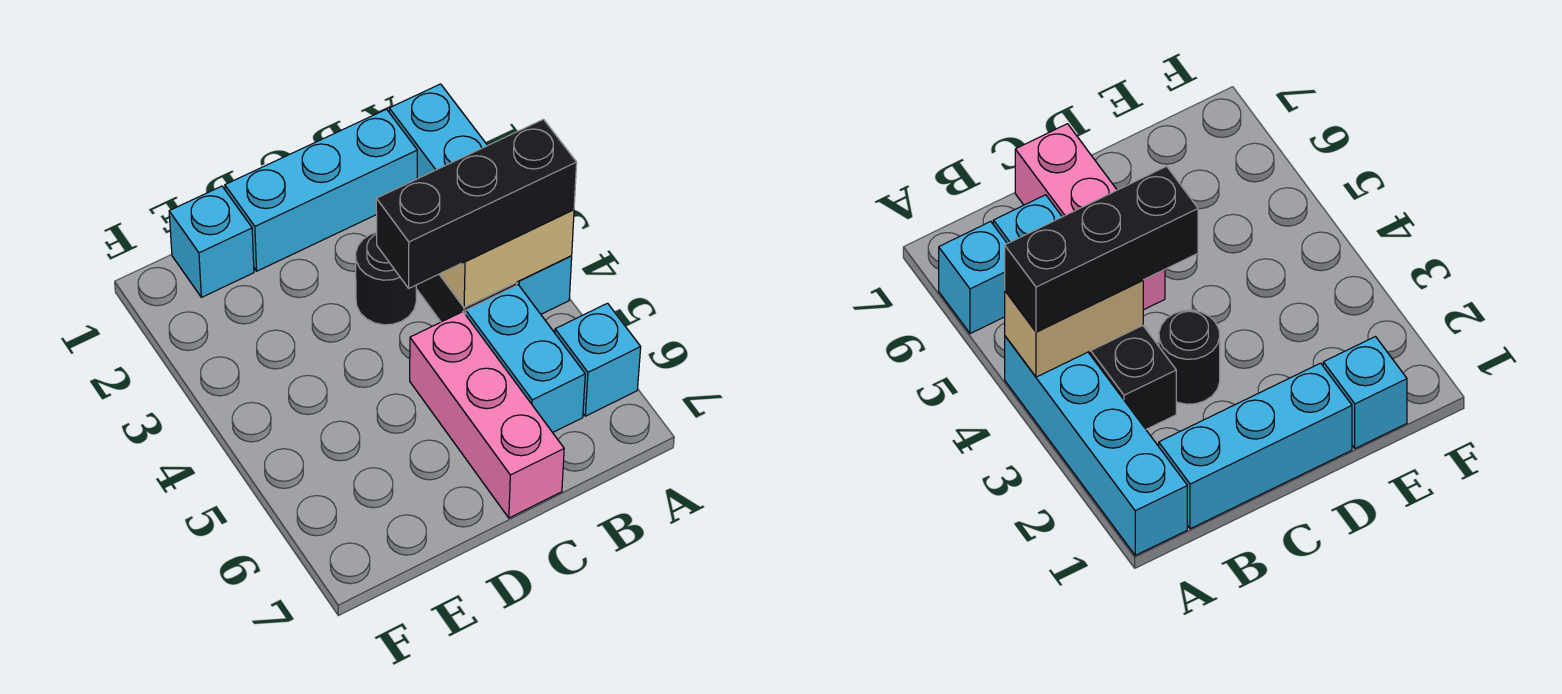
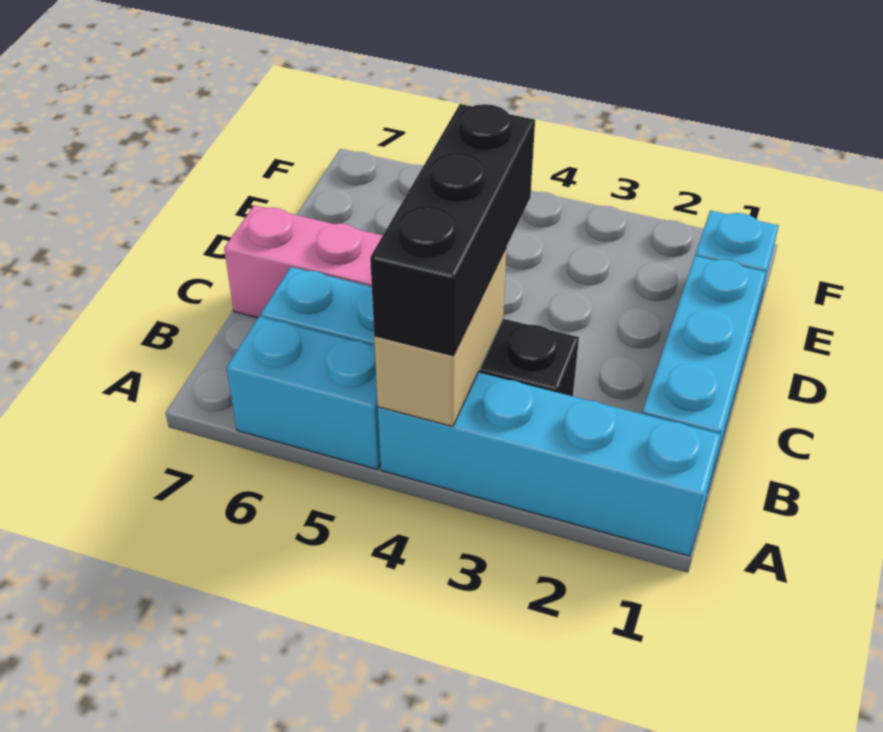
cyan 1x1 brick [555,303,641,416] -> cyan 1x2 brick [226,317,381,469]
black 1x1 round brick [356,232,416,325] -> none

